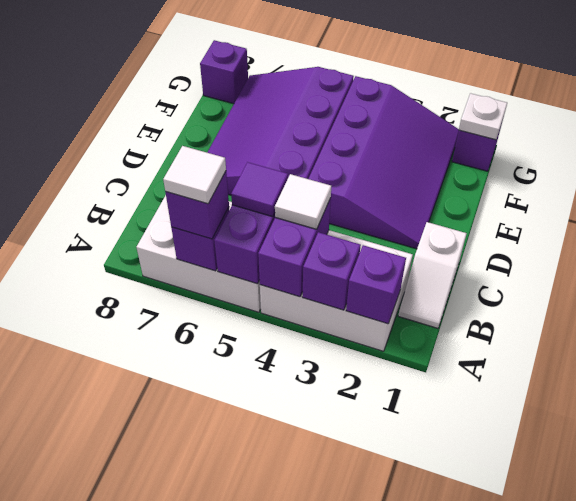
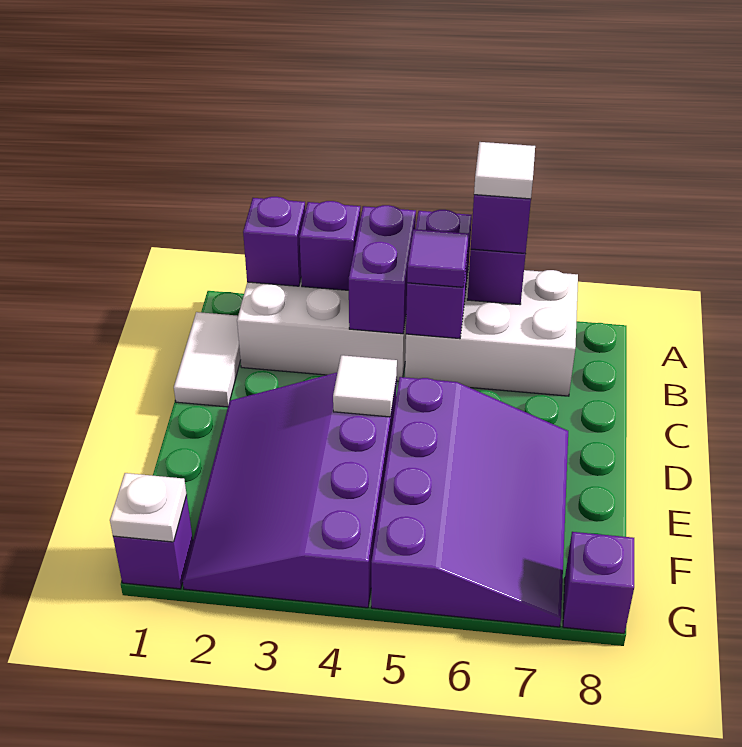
white 1x2 slope [398,222,467,328] -> white 1x2 tile [174,312,240,407]
white 1x1 tile [275,174,331,229] -> white 1x1 tile moved to [333,355,397,417]

